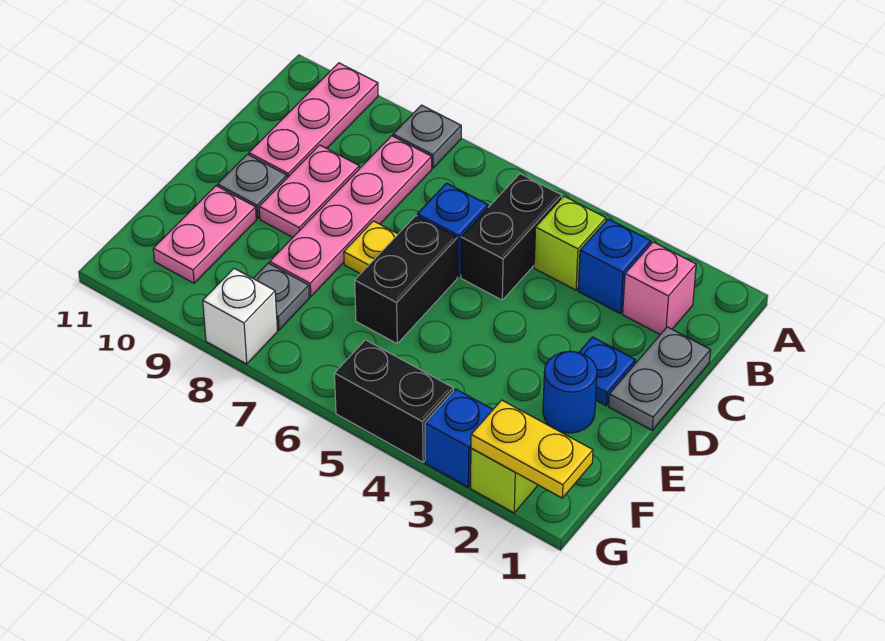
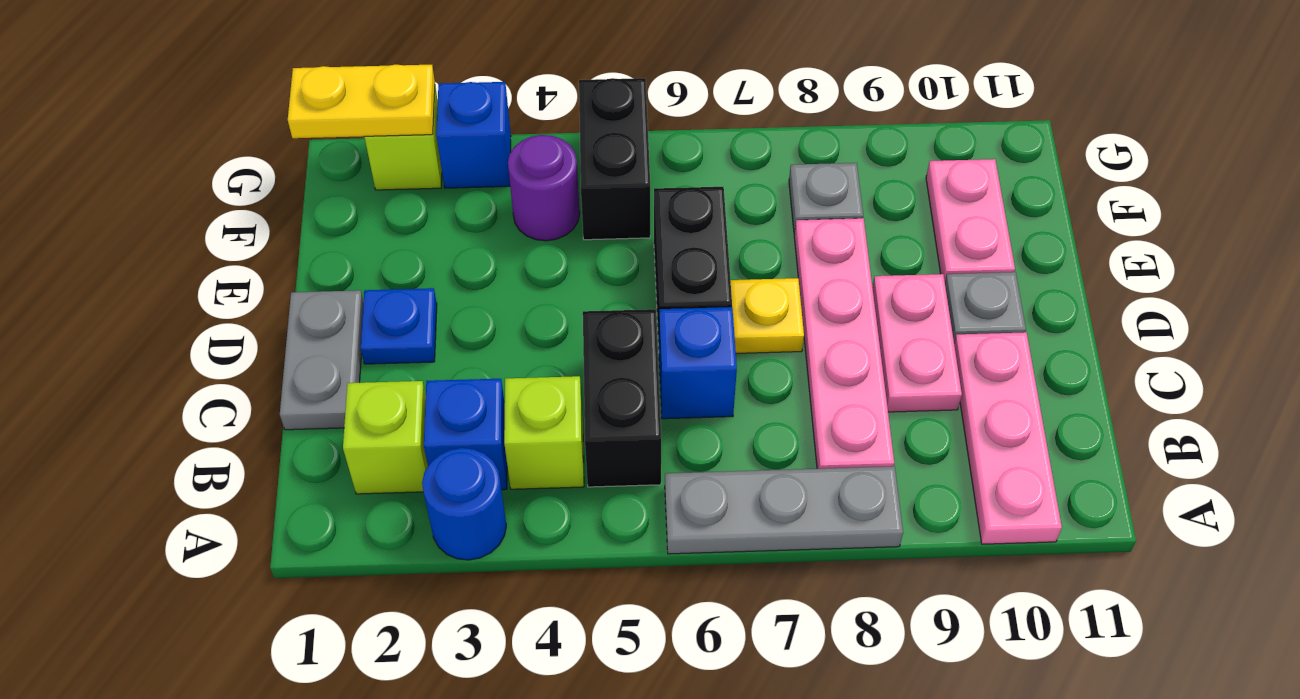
grey 1x1 plate [393,105,461,168] -> grey 1x3 plate [665,466,903,554]
pink 1x1 brick [623,242,696,334] -> lime 1x1 brick [343,381,428,494]
blue 1x1 round brick [543,351,597,433] -> blue 1x1 round brick moved to [422,448,506,560]
none -> purple 1x1 round brick [508,135,580,241]
black 1x2 brick [335,340,453,462] -> black 1x2 brick turned to [579,78,650,240]
white 1x1 brick [203,268,278,364] -> none

